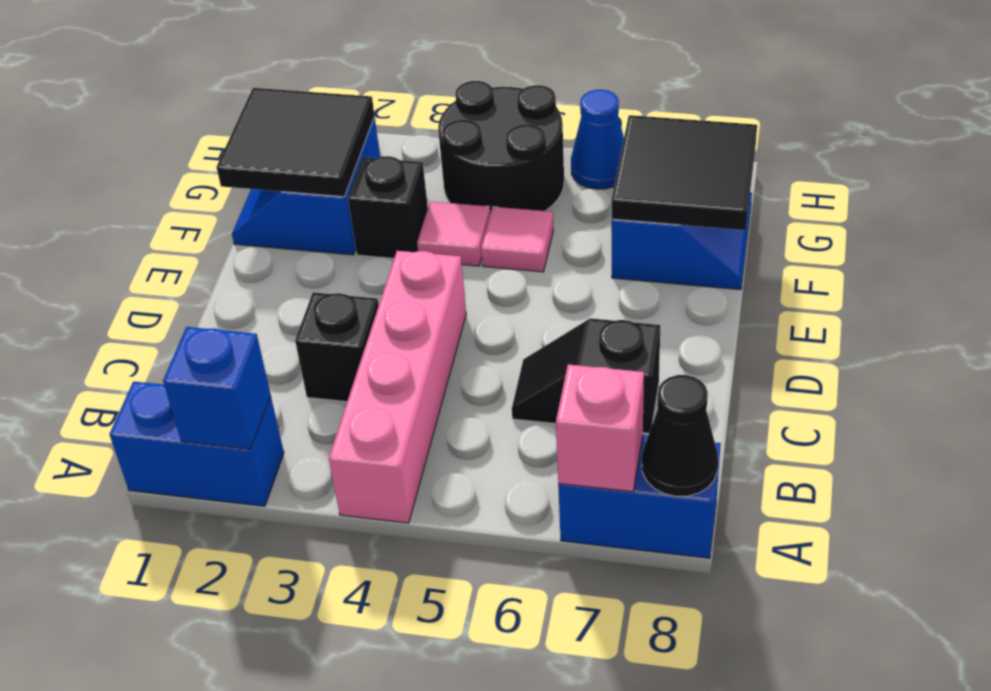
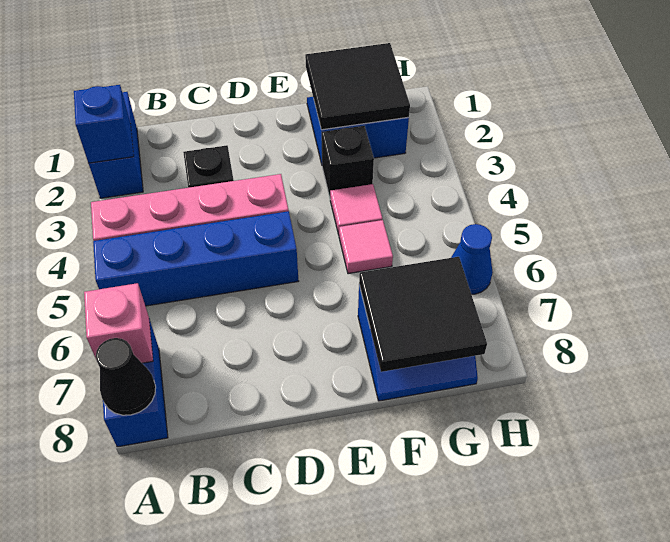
none -> blue 1x4 brick [93,211,298,306]
black 1x2 slope [512,318,660,433] -> none
black 2x2 round brick [438,81,564,214] -> none

